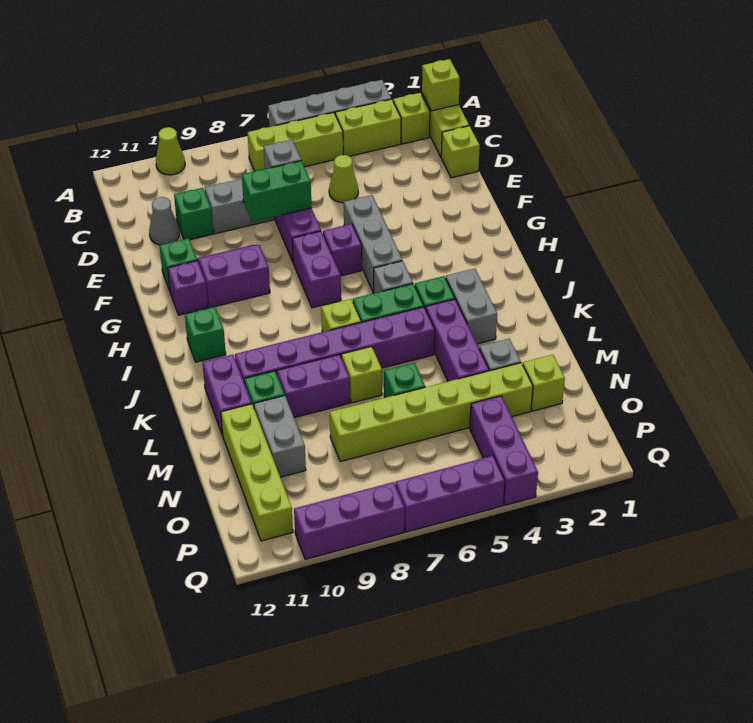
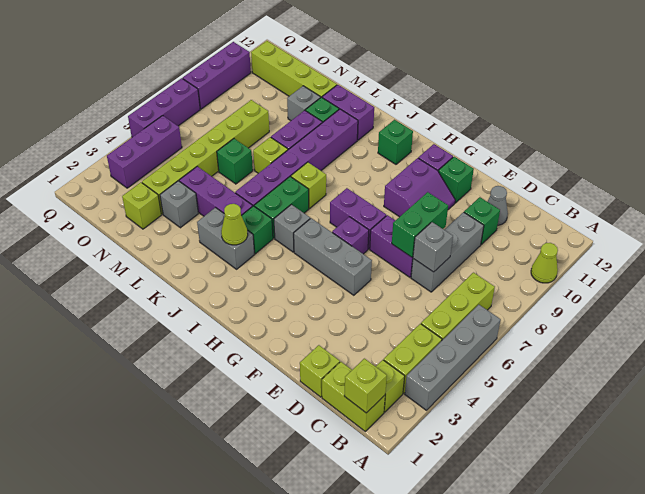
lime 1x1 cone [329,155,358,203] -> lime 1x1 cone moved to [221,204,248,245]
grey 1x2 brick [254,396,306,477] -> grey 1x1 brick [287,86,321,121]
purple 1x3 brick [470,396,538,505] -> purple 1x3 brick turned to [107,116,182,188]

